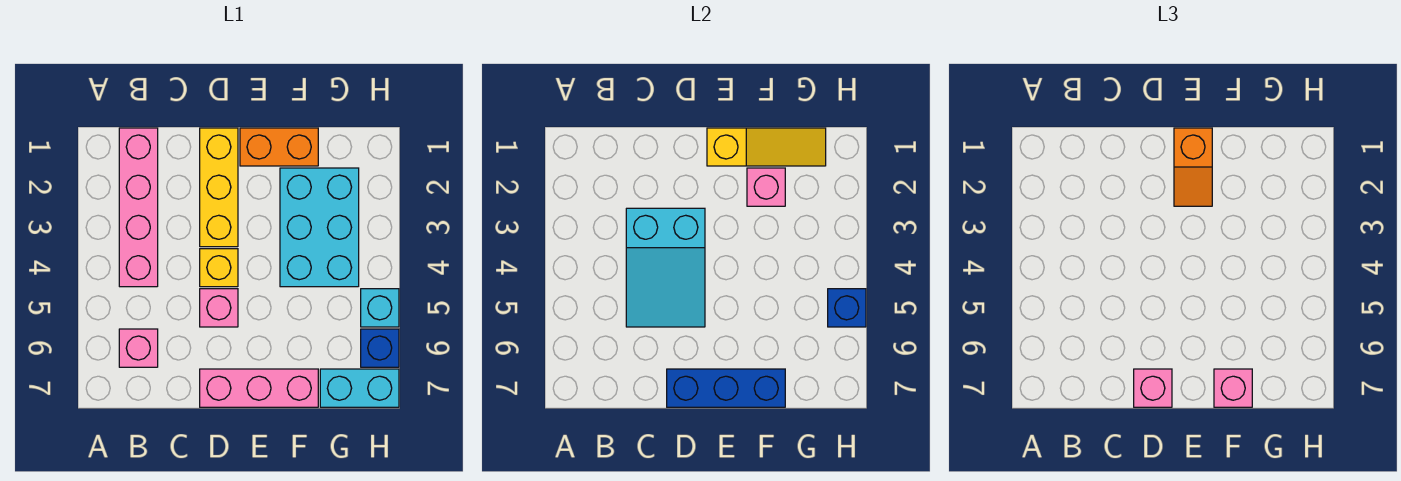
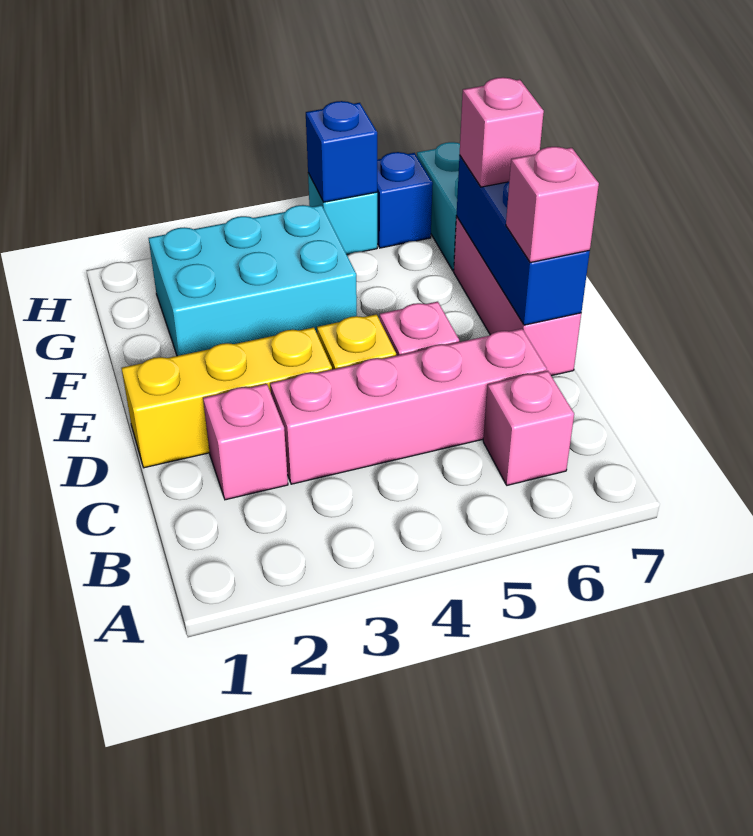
pink 1x4 brick [119,128,158,287] -> pink 1x4 brick moved to [270,329,547,484]
cyan 2x3 slope [626,208,705,327] -> none
orange 1x2 brick [240,128,318,166] -> none
yellow 1x3 slope [707,128,826,166] -> none
orange 1x2 slope [1174,128,1212,206] -> none
pink 1x1 brick [747,168,785,206] -> pink 1x1 brick moved to [203,384,288,500]

